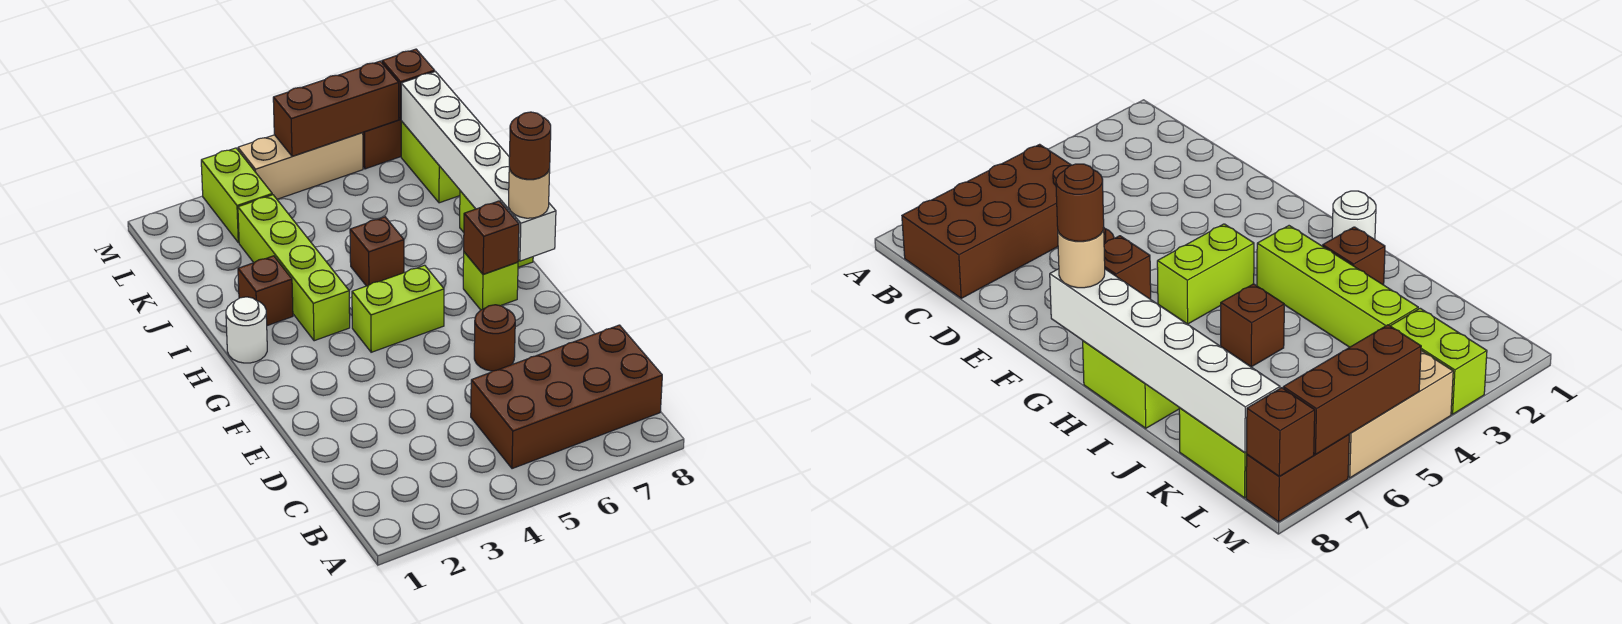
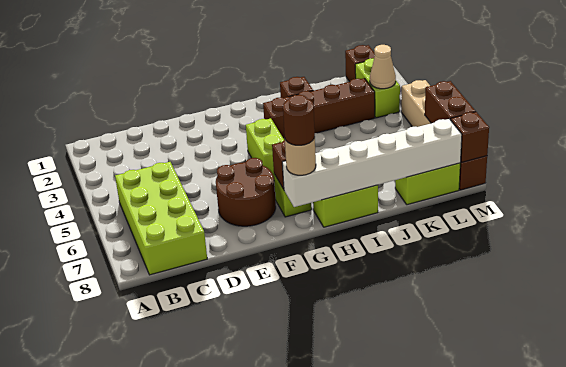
brown 2x4 brick [471,325,662,469] -> lime 2x4 brick [115,162,207,275]
brown 1x1 round brick [474,305,515,371] -> brown 2x2 round brick [216,158,276,226]
white 1x1 round brick [226,297,267,363] -> none
lime 1x4 brick [238,195,350,341] -> brown 1x4 brick [263,78,375,140]
brown 1x1 brick [350,217,404,286] -> brown 1x1 brick moved to [345,45,375,82]
lime 1x2 brick [201,148,272,243] -> lime 1x2 brick turned to [355,59,400,118]
none -> tan 1x1 cone [370,45,396,89]
brown 1x3 brick [273,61,399,156] -> brown 1x2 brick [425,81,476,123]

